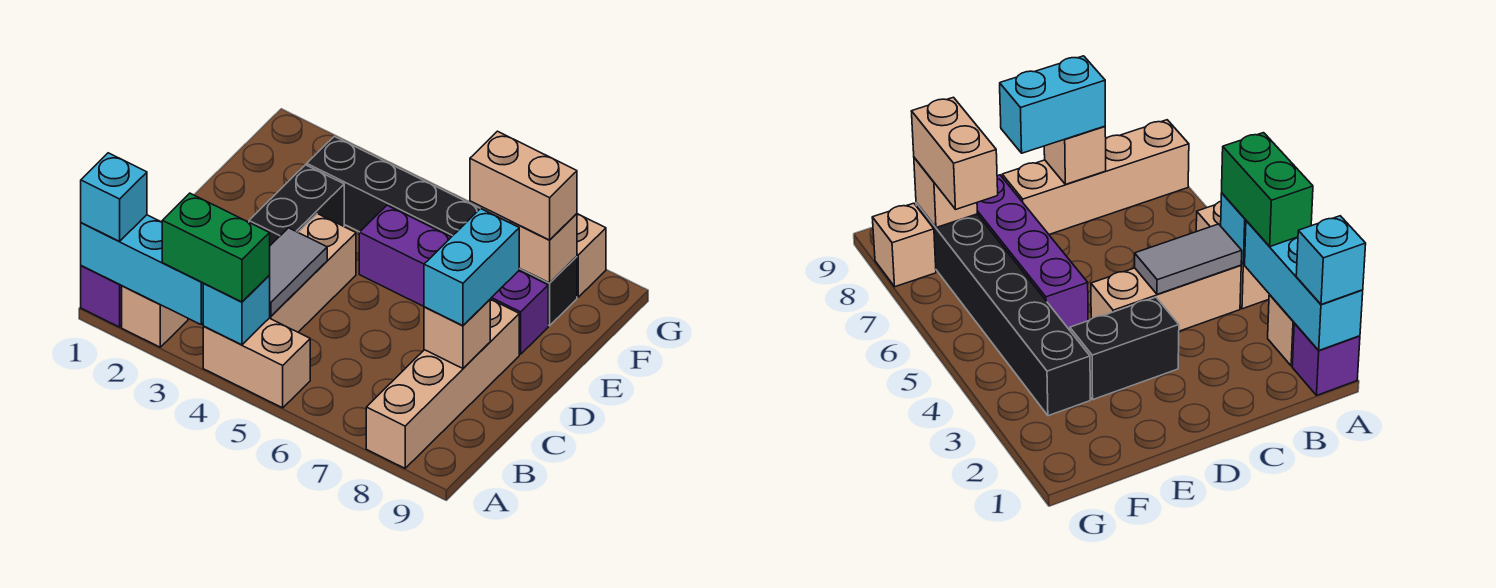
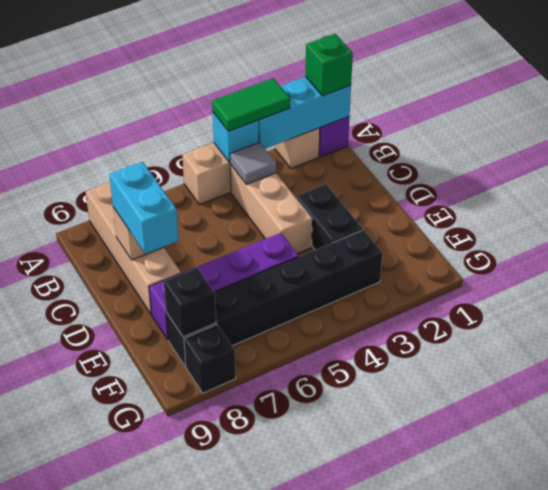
cyan 1x1 brick [81,153,147,241] -> green 1x1 brick [305,34,353,96]
green 1x2 brick [162,193,270,302] -> green 1x2 tile [212,78,290,131]
grey 1x2 tile [269,228,327,316] -> grey 1x1 tile [230,142,276,184]
tan 1x2 brick [470,131,577,240] -> none
tan 1x1 brick [511,214,577,283] -> black 1x1 brick [164,268,216,337]
tan 1x1 brick [577,214,606,297] -> black 1x1 brick [184,325,236,393]

